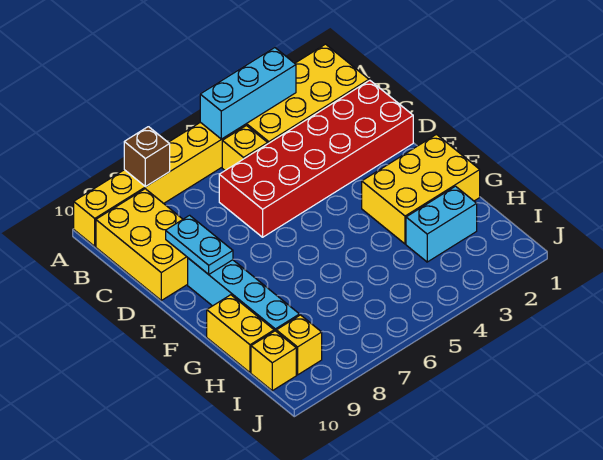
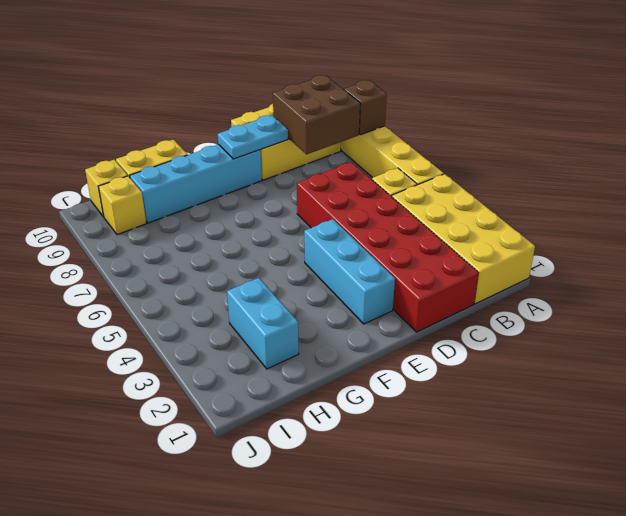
cyan 1x3 brick [200,48,296,139] -> cyan 1x3 brick moved to [304,219,395,324]
none -> brown 2x2 brick [273,75,360,154]
yellow 2x3 brick [362,134,480,244] -> none

